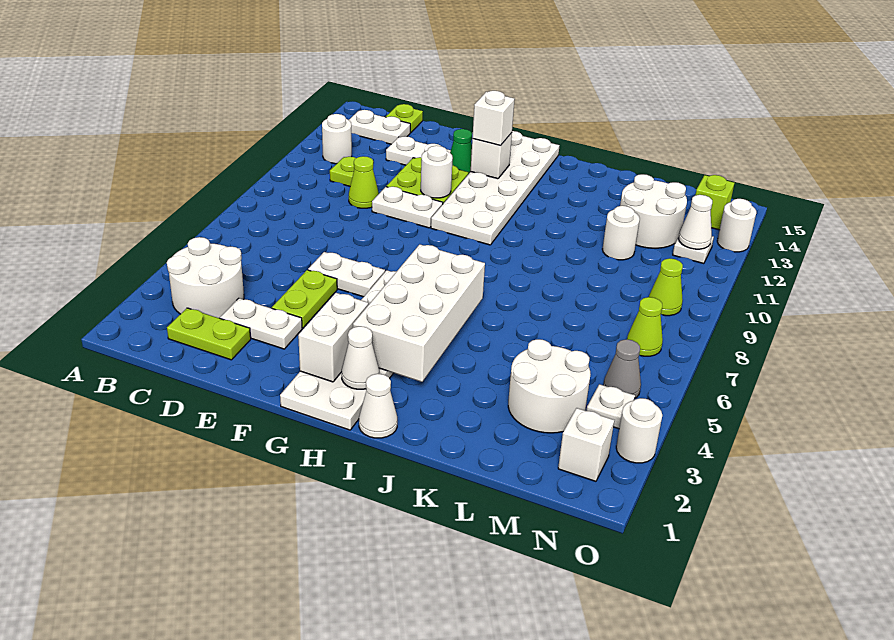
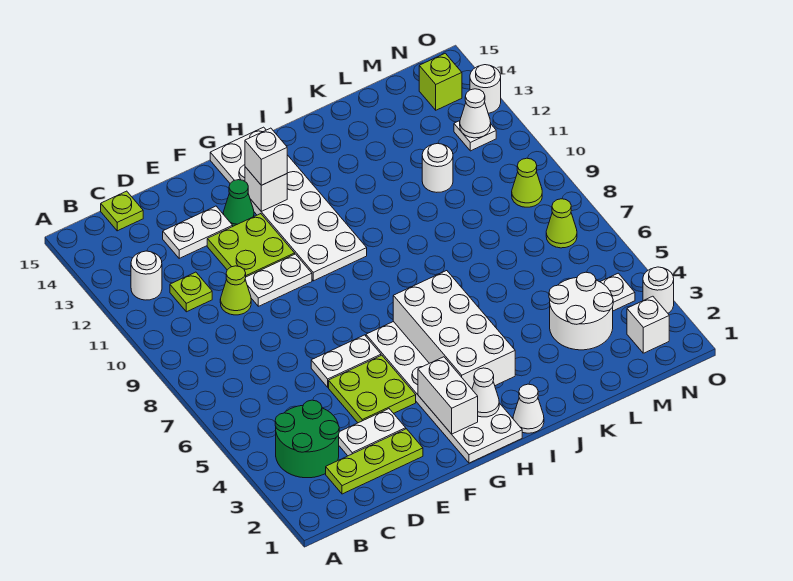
white 2x2 round brick [167,237,244,318] -> green 2x2 round brick [275,400,339,478]
white 1x2 plate [349,110,410,144] -> none
lime 1x2 plate [167,308,251,360] -> lime 1x3 plate [326,429,423,494]
lime 1x2 plate [272,270,337,328] -> lime 2x2 plate [329,355,416,423]
white 1x1 round brick [421,146,453,198] -> none
white 2x2 round brick [620,174,687,248] -> none
grey 1x1 cone [603,339,641,398] -> none

